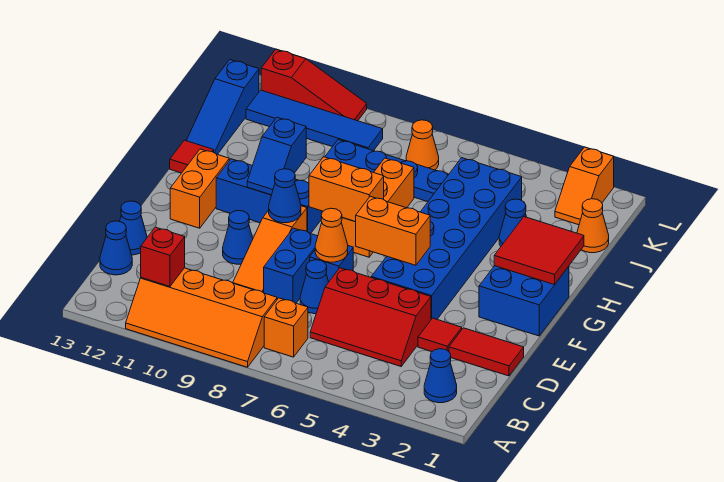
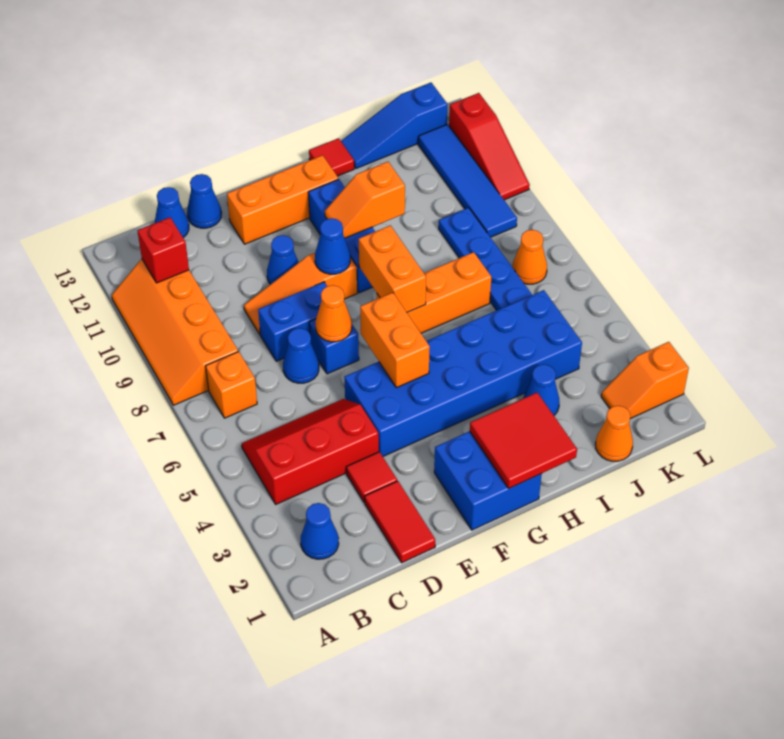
red 2x3 slope [310,268,431,366] -> red 2x3 slope turned to [242,399,379,504]
orange 1x2 brick [170,149,229,228] -> orange 1x3 brick [227,155,338,244]
blue 1x2 slope [247,117,306,195] -> orange 1x2 slope [325,162,405,238]

